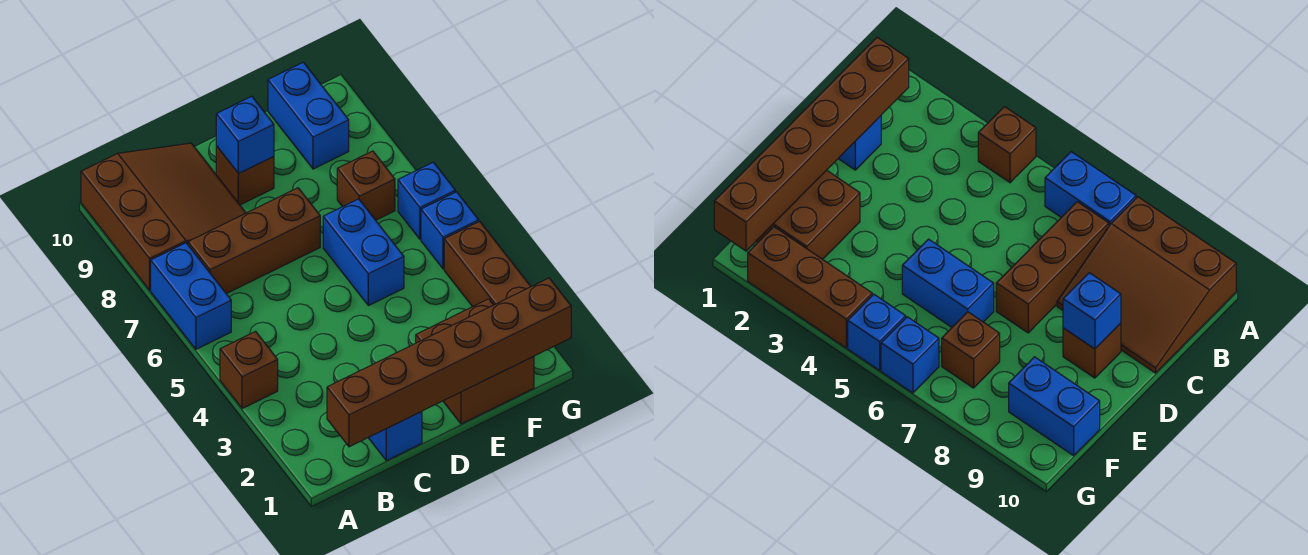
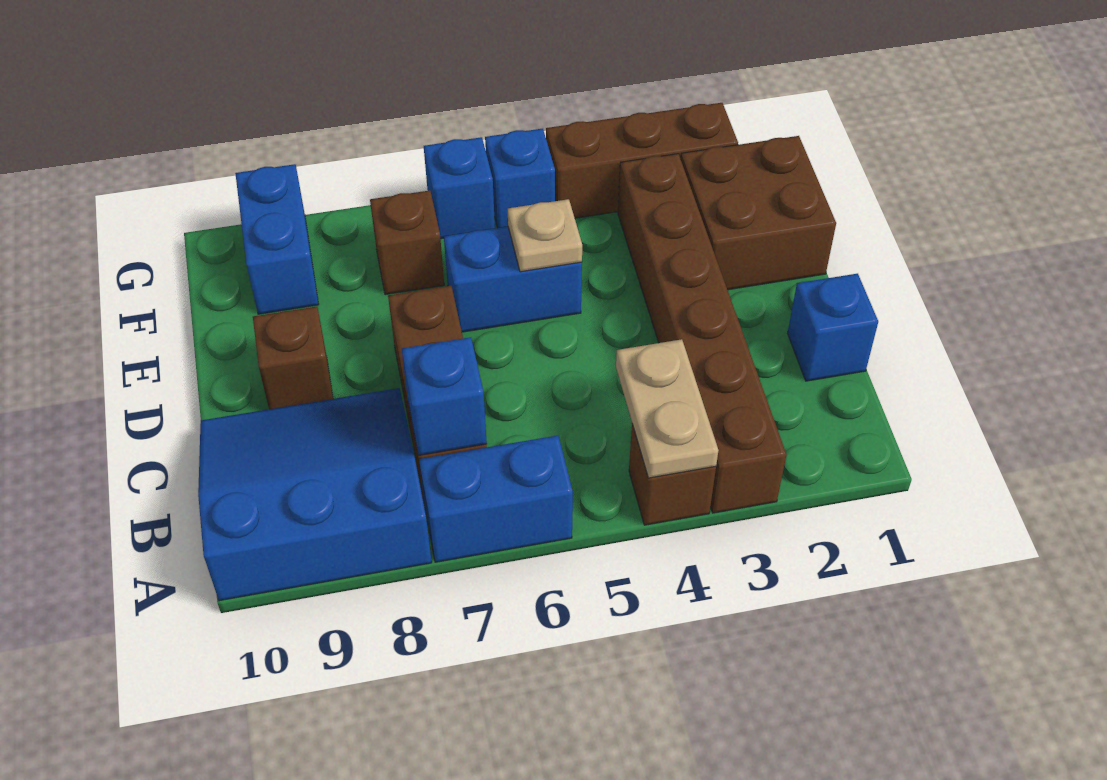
none -> tan 1x2 plate [616,339,719,478]
brown 3x3 slope [81,143,246,290] -> blue 3x3 slope [198,388,432,601]
brown 1x6 brick [327,278,571,447] -> brown 1x6 brick moved to [618,154,786,513]
blue 1x1 brick [216,96,274,174] -> blue 1x1 brick moved to [402,337,487,456]
none -> tan 1x1 plate [508,199,582,272]
blue 1x2 brick [268,62,349,169] -> blue 1x2 brick turned to [235,164,319,314]

